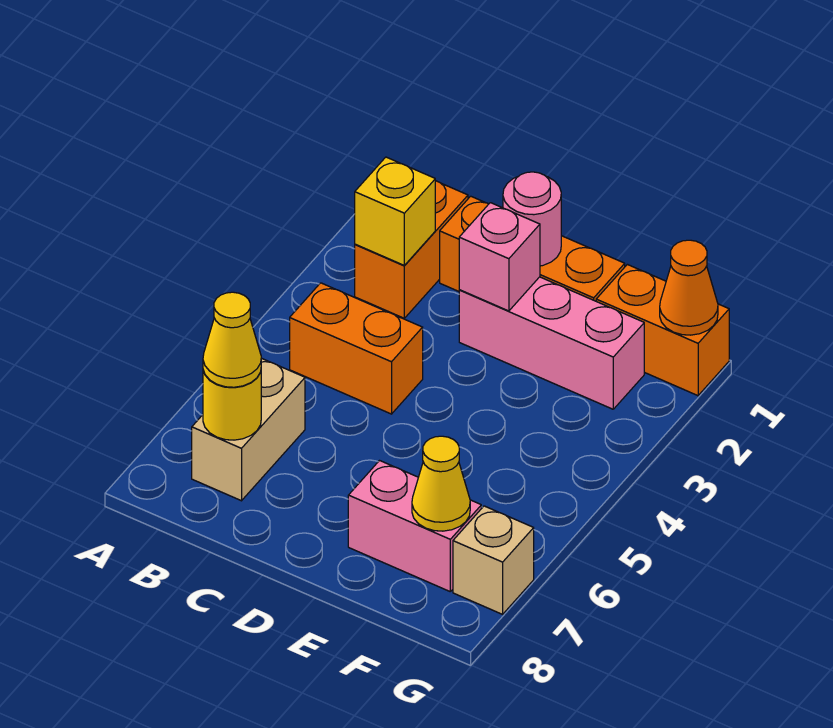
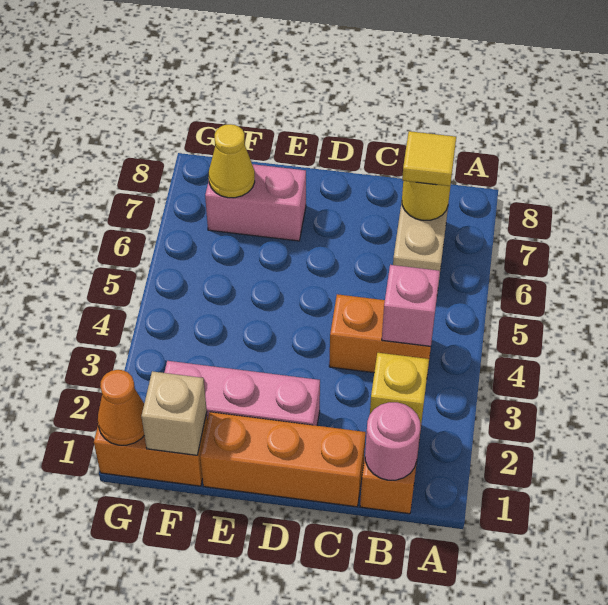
yellow 1x1 cone [203,292,261,387] -> yellow 1x1 tile [402,131,456,186]
pink 1x1 round brick [503,172,561,266] -> pink 1x1 round brick moved to [365,402,421,480]
pink 1x1 brick [459,203,540,311] -> pink 1x1 brick moved to [382,265,440,347]
tan 1x1 brick [453,506,534,614] -> tan 1x1 brick moved to [141,371,207,455]

